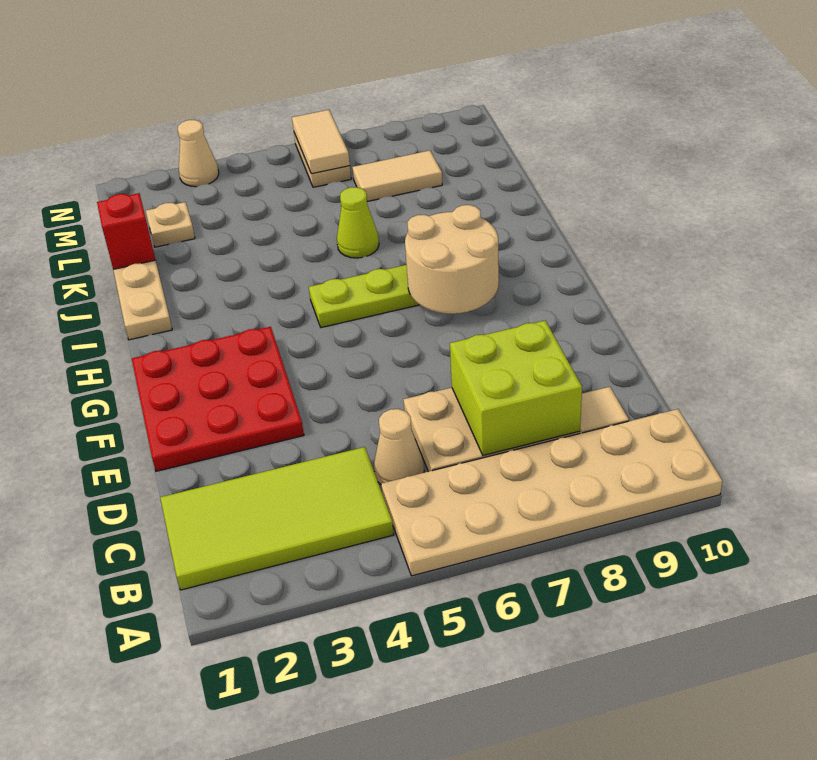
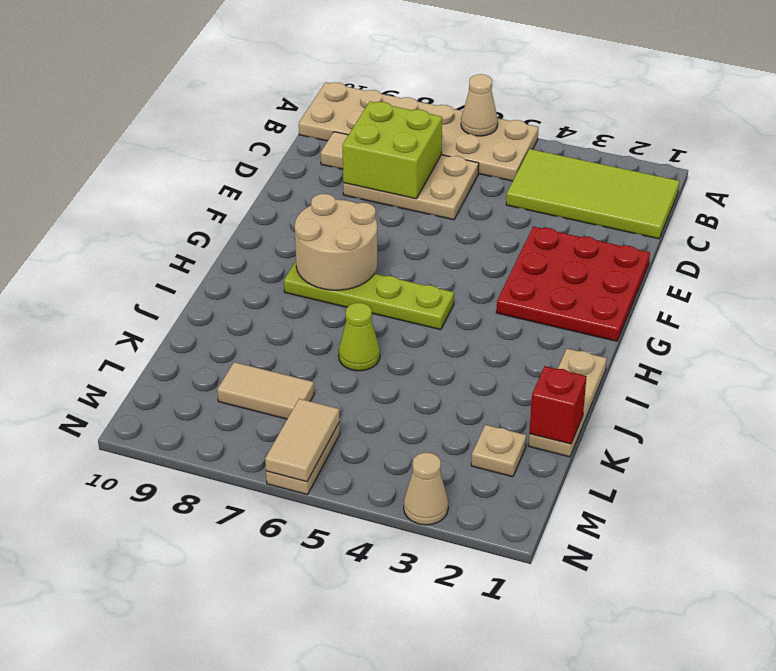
tan 1x1 cone [374,409,424,484] -> tan 1x1 cone moved to [461,74,498,136]

